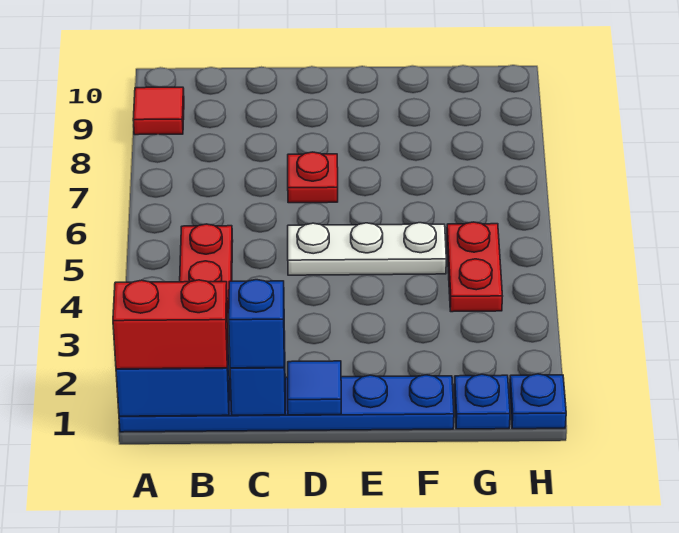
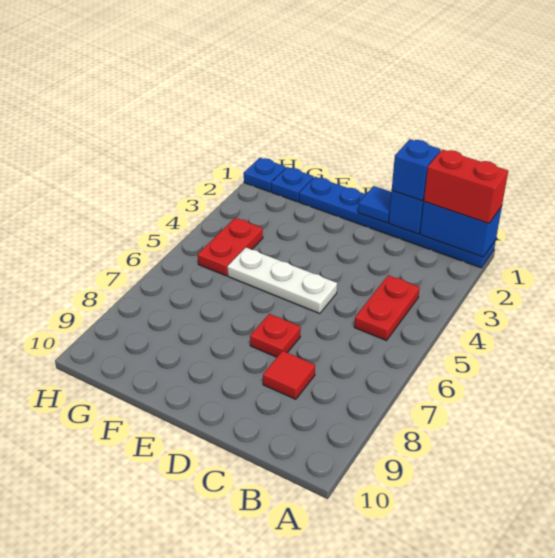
red 1x1 tile [133,87,184,135] -> red 1x1 tile moved to [263,351,315,399]

